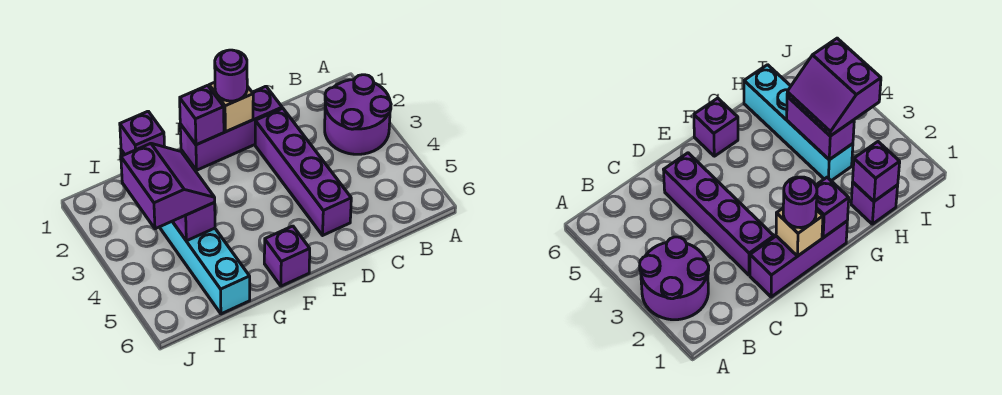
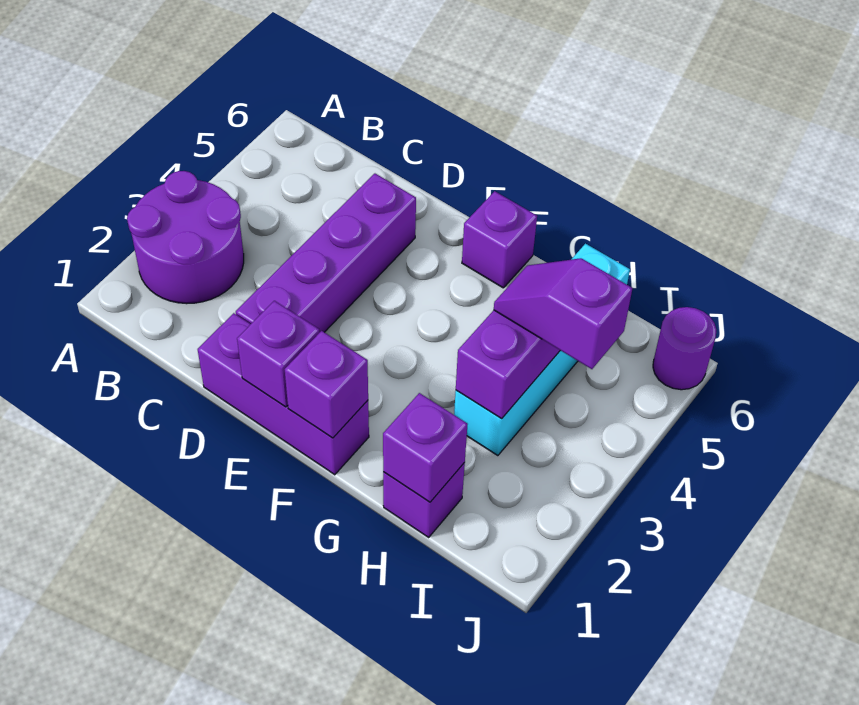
tan 1x1 brick [209,82,253,132] -> purple 1x1 brick [237,301,319,407]
purple 1x1 round brick [215,50,247,101] -> purple 1x1 round brick moved to [653,307,716,390]
purple 2x2 slope [121,143,215,229] -> purple 1x2 slope [494,258,632,369]

